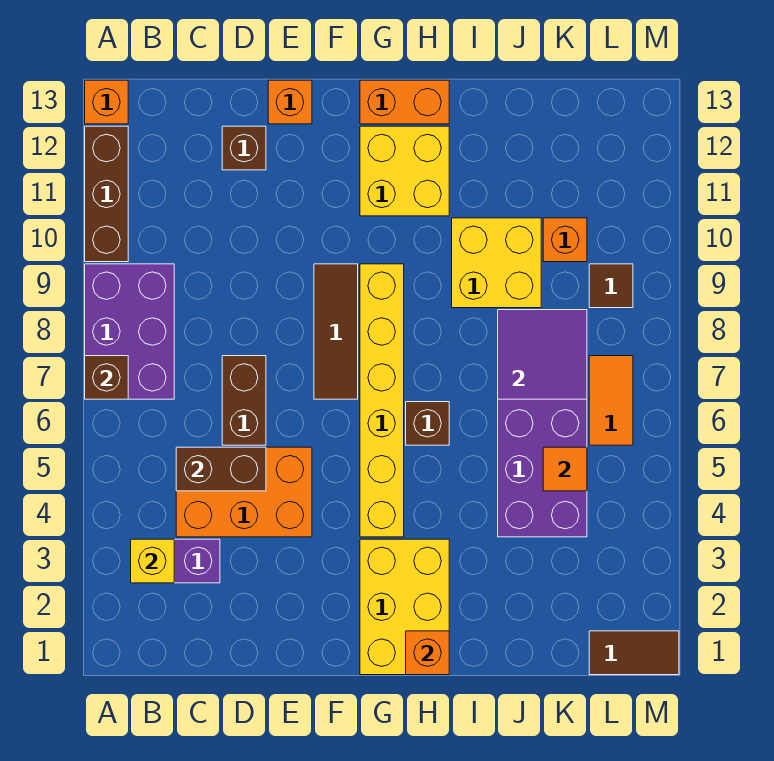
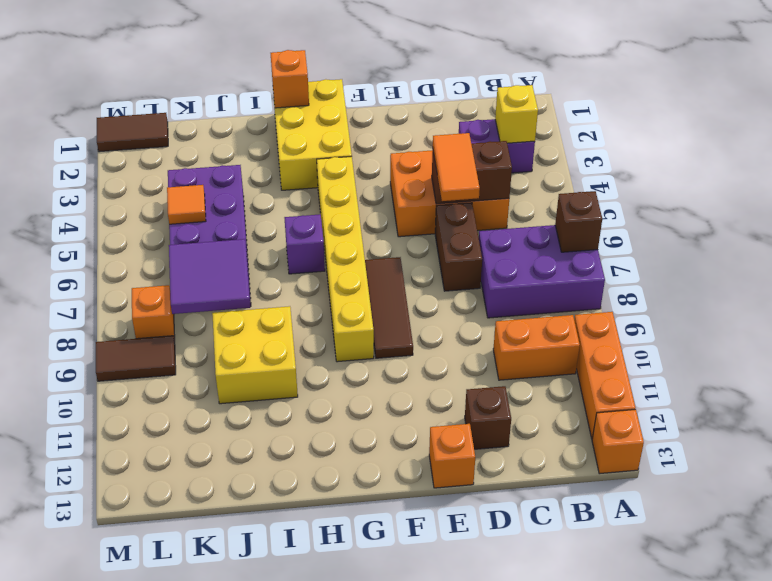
purple 2x3 brick [85,264,174,399] -> purple 2x3 brick turned to [479,225,605,318]
brown 1x3 brick [85,126,128,262] -> orange 1x3 brick [574,312,636,438]
yellow 2x2 brick [360,126,449,216] -> none
orange 1x2 brick [360,80,449,124] -> orange 1x2 brick moved to [493,315,580,380]
brown 1x1 brick [406,402,449,445] -> purple 1x1 brick [284,214,325,274]
orange 1x1 brick [543,218,587,262] -> orange 1x1 brick moved to [132,285,175,343]
orange 1x2 tile [589,356,633,445] -> orange 1x2 tile moved to [433,133,480,201]
brown 1x1 tile [589,264,633,308] -> brown 1x2 tile [96,336,176,381]

